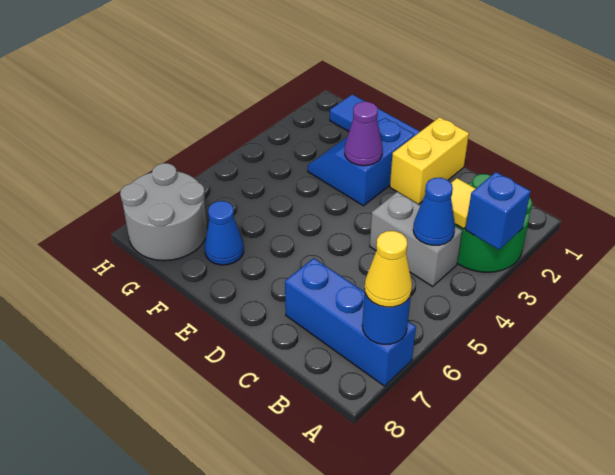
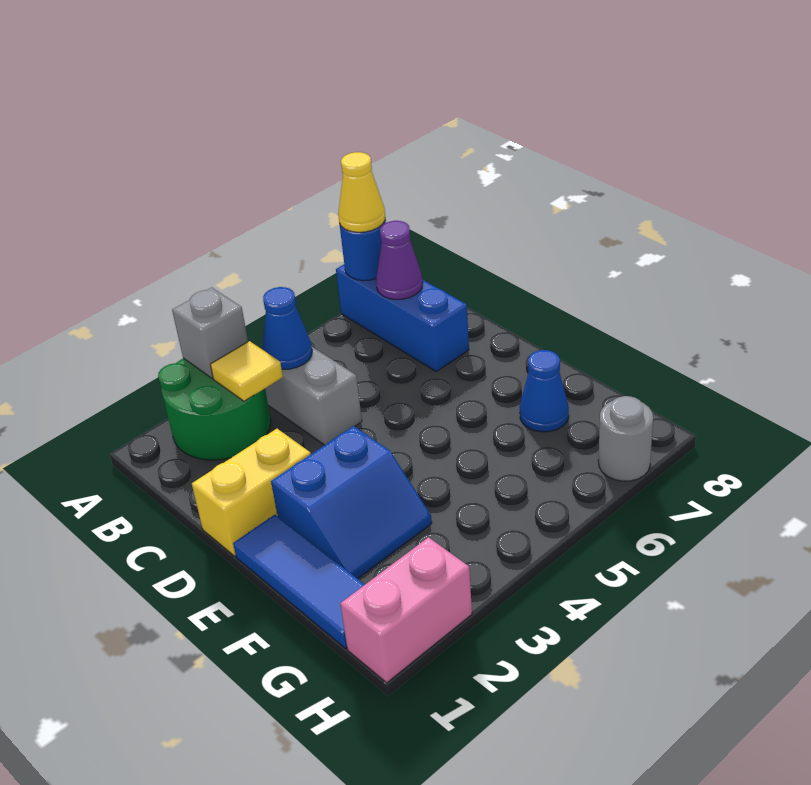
blue 1x1 brick [465,172,531,250] -> grey 1x1 brick [172,287,248,378]
purple 1x1 cone [345,102,383,166] -> purple 1x1 cone moved to [376,221,423,300]
grey 2x2 round brick [120,163,207,261] -> grey 1x1 round brick [598,396,653,481]
none -> pink 1x2 brick [340,537,472,683]

